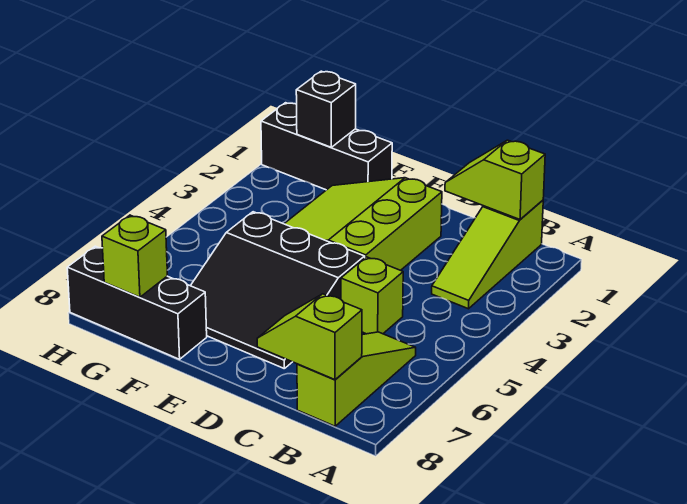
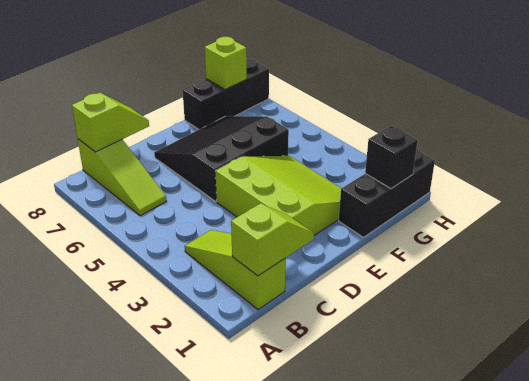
lime 1x1 brick [341,257,403,334] -> none

